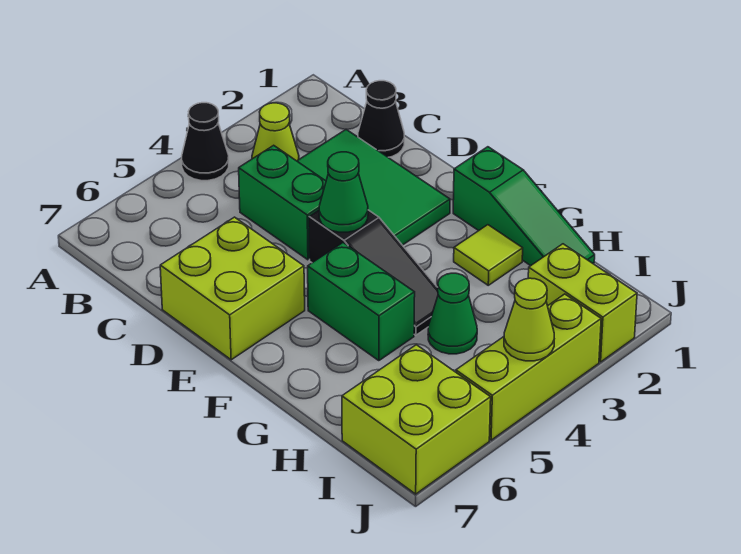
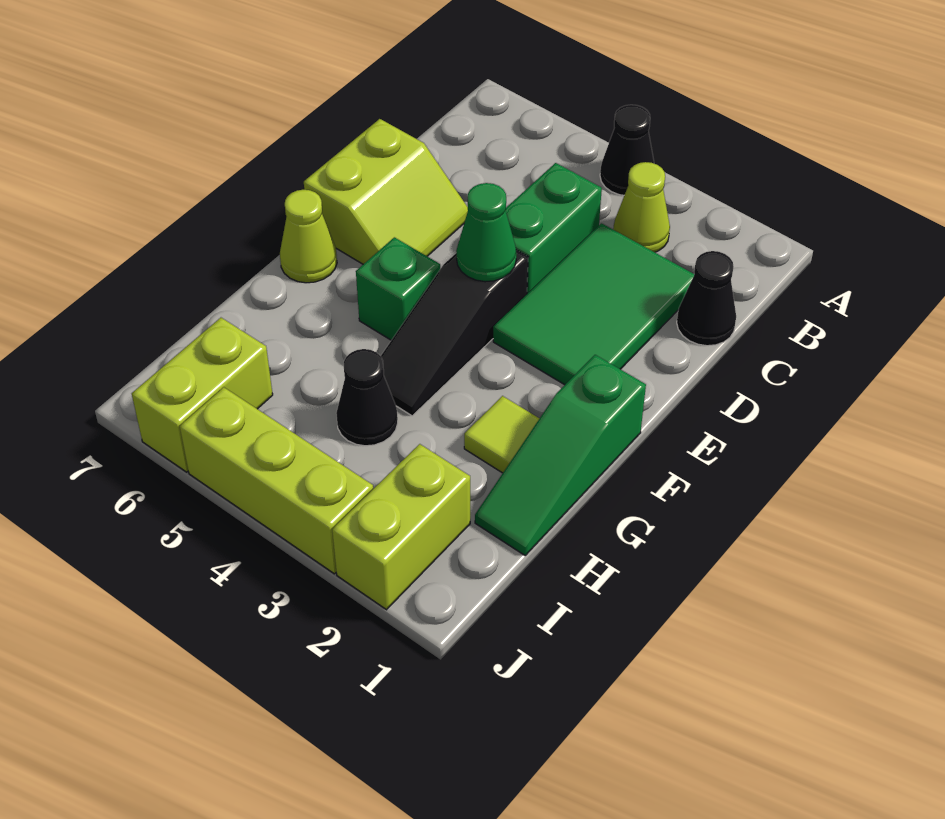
lime 2x2 brick [160,217,305,360] -> lime 2x2 slope [304,119,468,264]
green 1x2 brick [308,243,415,361] -> green 1x1 brick [356,237,440,340]
green 1x1 cone [428,273,477,354] -> black 1x1 cone [336,349,398,446]
lime 2x2 brick [342,345,491,494] -> lime 1x2 brick [132,318,273,472]
lime 1x1 cone [504,278,554,361] -> lime 1x1 cone moved to [280,190,337,283]

